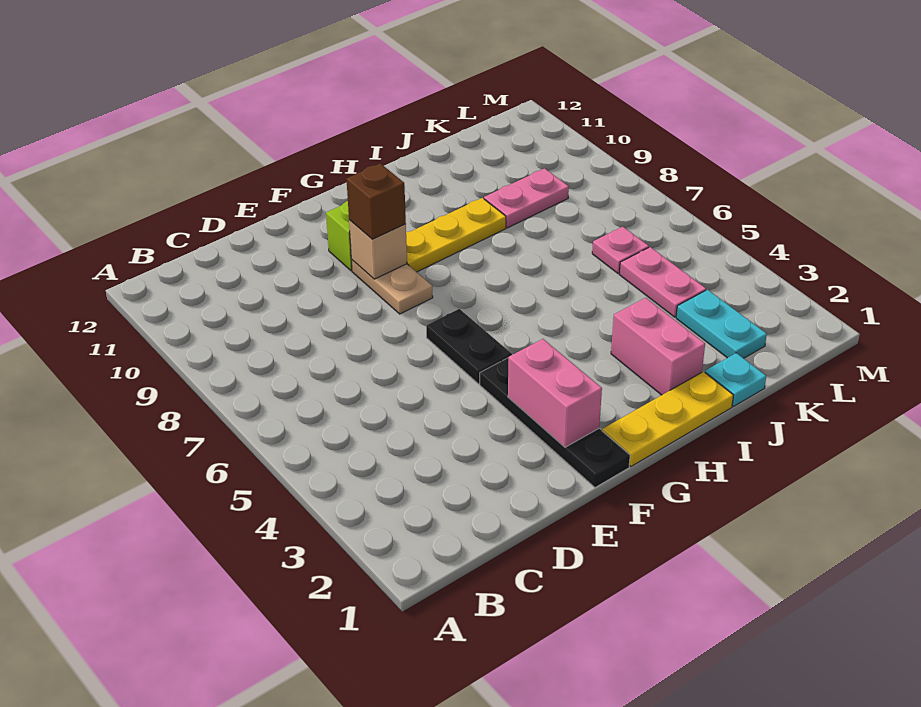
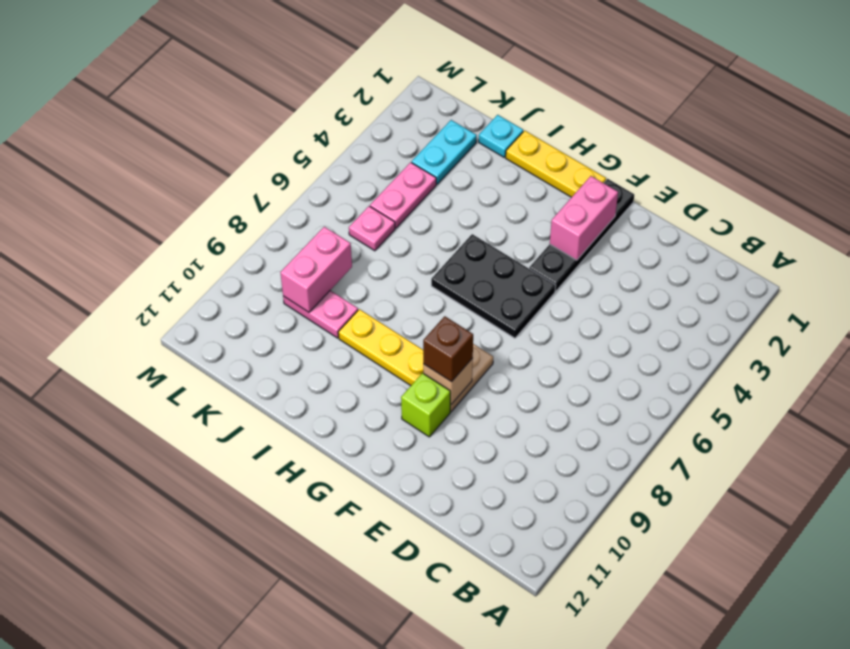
black 1x2 plate [426,309,512,384] -> black 2x3 plate [431,234,556,338]
pink 1x2 brick [611,298,705,395] -> pink 1x2 brick moved to [280,227,352,312]

